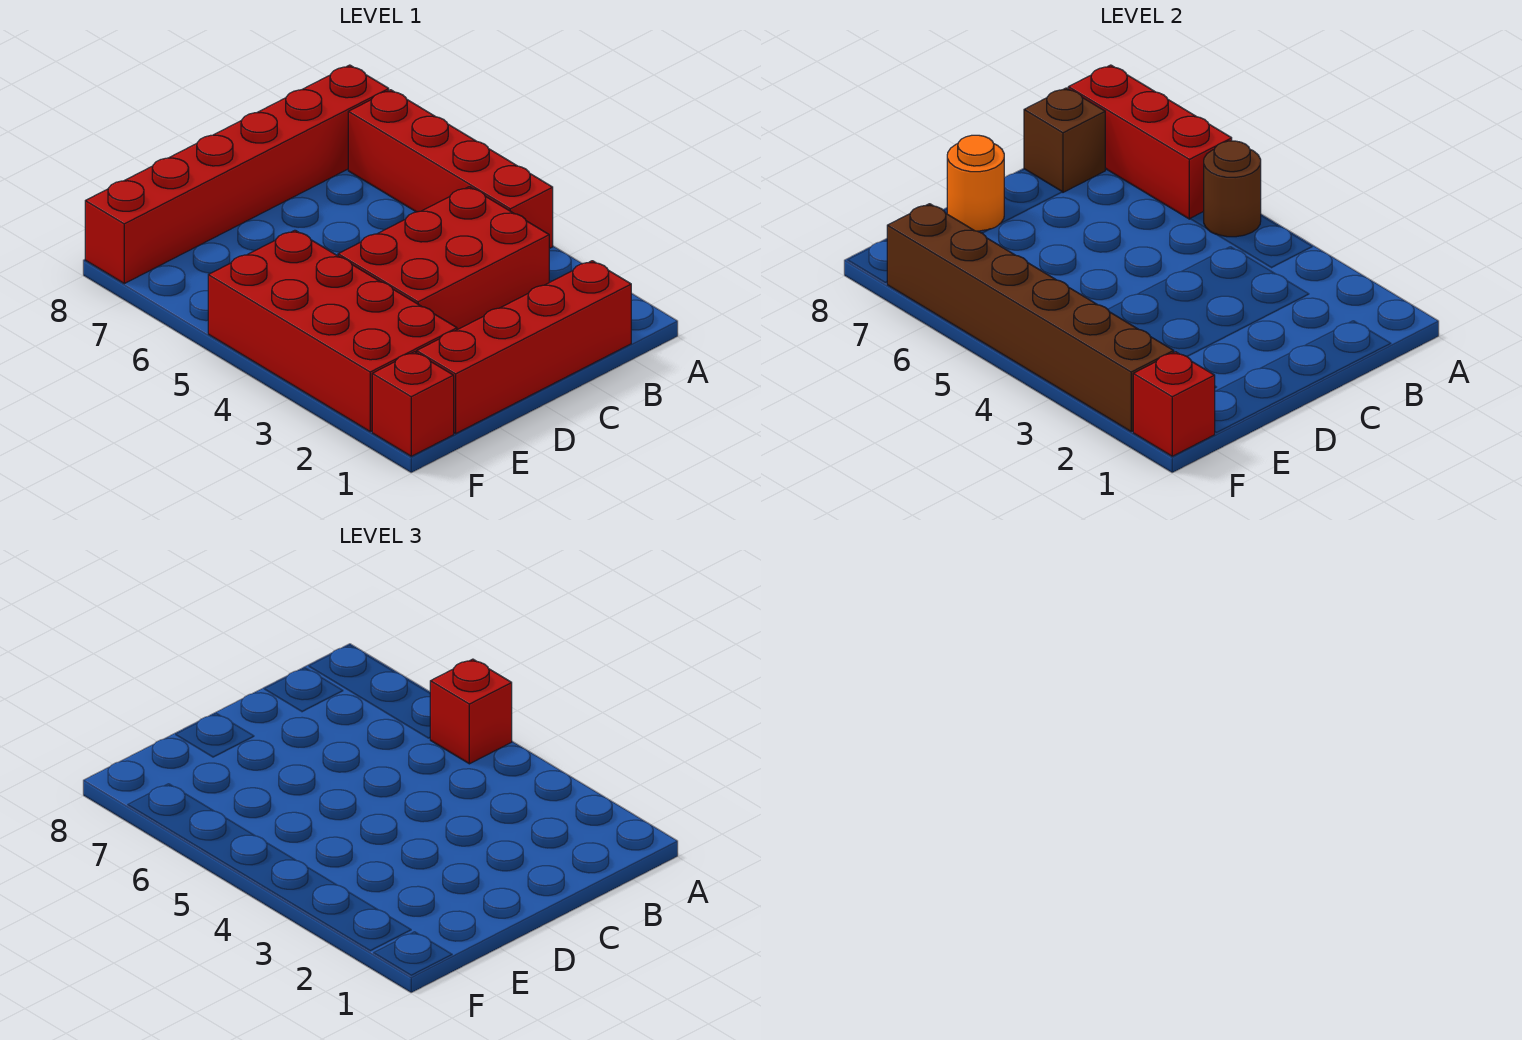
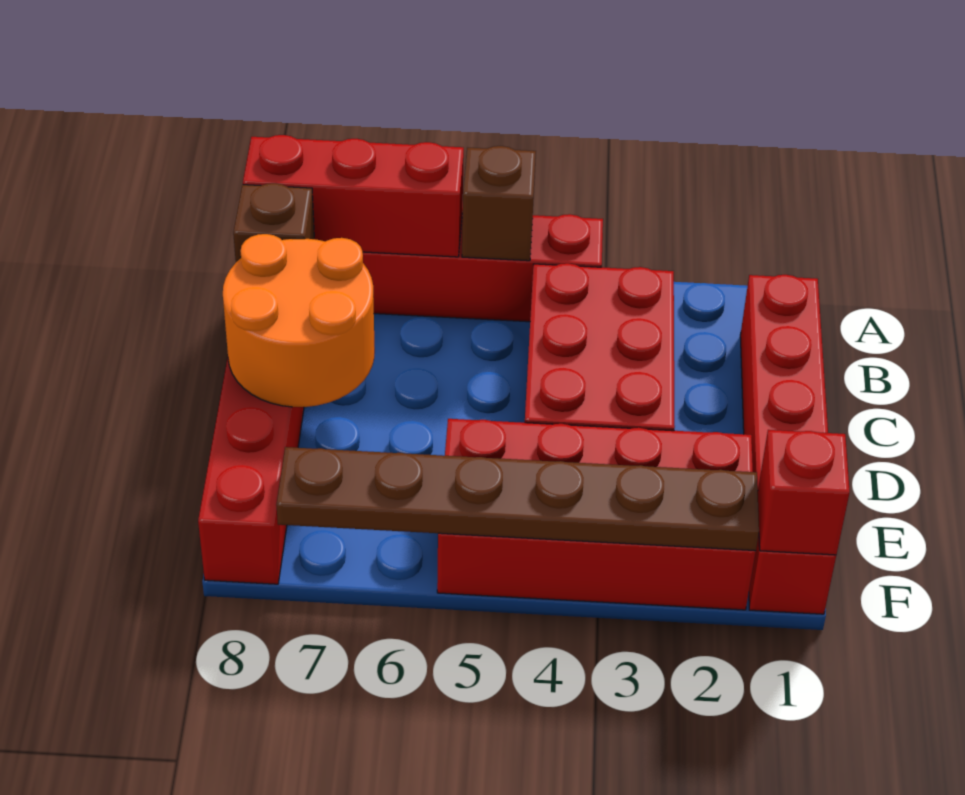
brown 1x1 round brick [1204,141,1261,237] -> brown 1x1 brick [462,146,536,261]
red 1x1 brick [430,659,512,764] -> none
orange 1x1 round brick [947,135,1004,231] -> orange 2x2 round brick [223,234,375,407]
brown 1x6 brick [887,204,1174,432] -> brown 1x6 plate [276,447,759,551]

